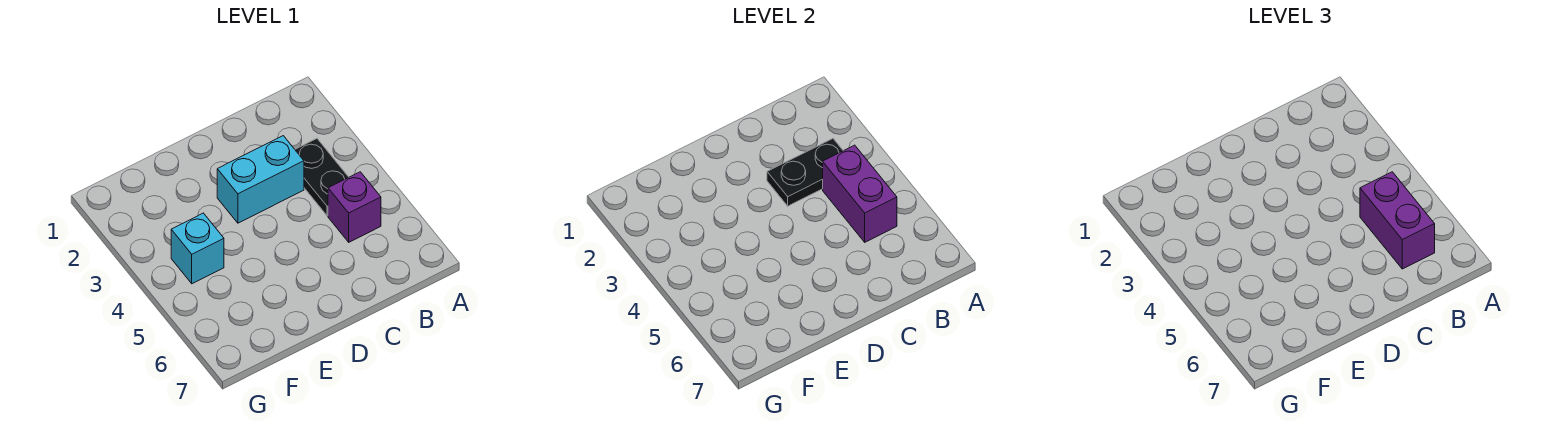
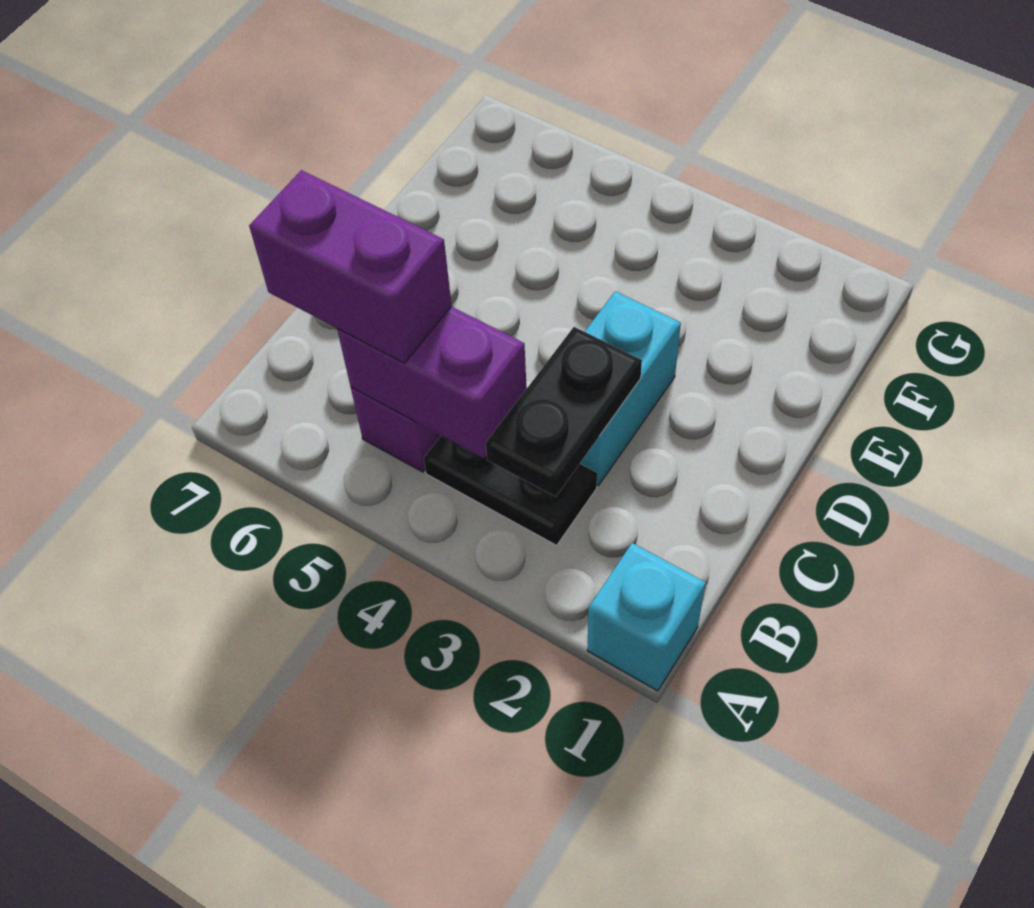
cyan 1x1 brick [171,213,224,284] -> cyan 1x1 brick moved to [587,543,706,691]

